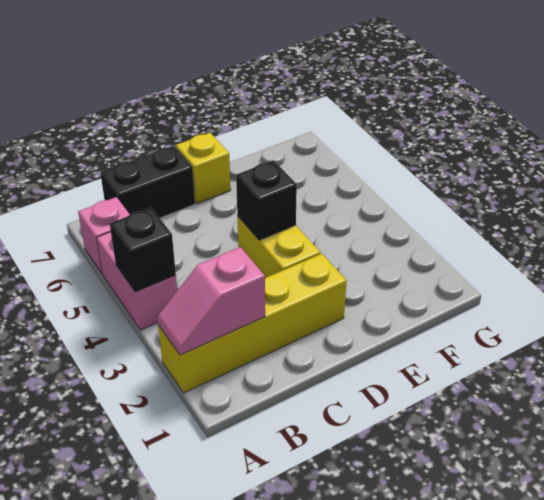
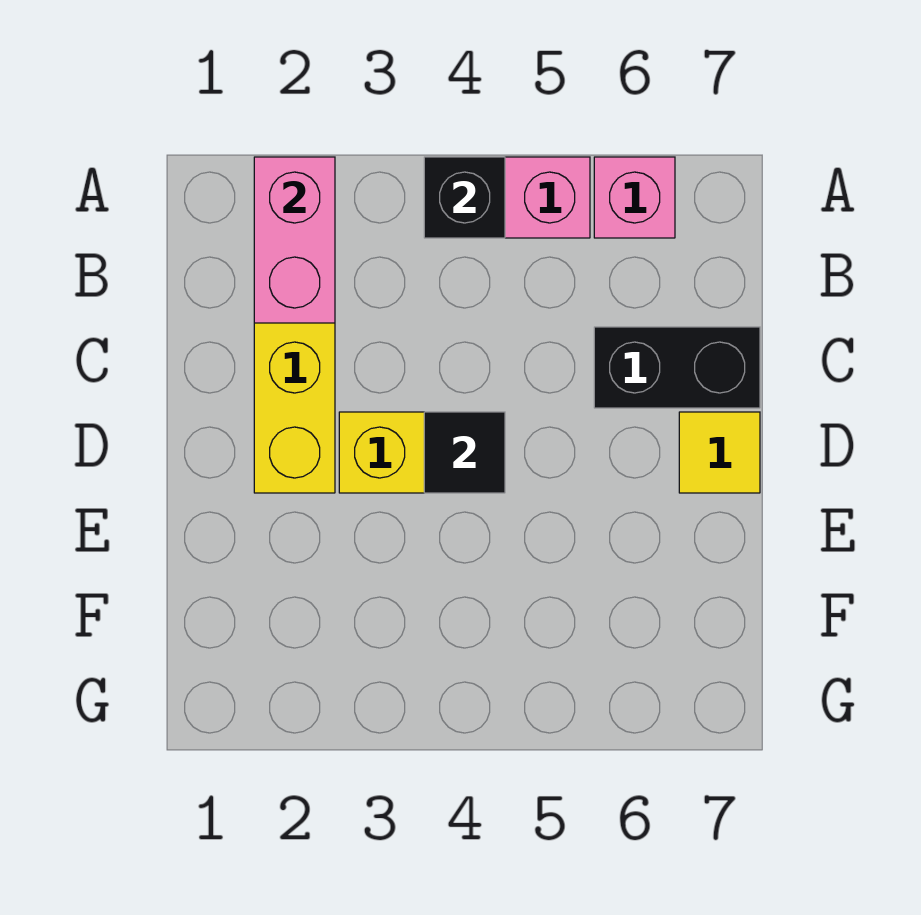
pink 1x2 slope [157,247,265,355] -> pink 1x2 brick [254,157,335,323]
black 1x2 brick [100,146,195,218] -> black 1x2 brick turned to [594,327,760,408]
black 1x1 brick [236,160,297,240] -> black 1x1 tile [424,412,505,493]
yellow 1x1 brick [176,133,231,204] -> yellow 1x1 tile [679,412,760,493]

